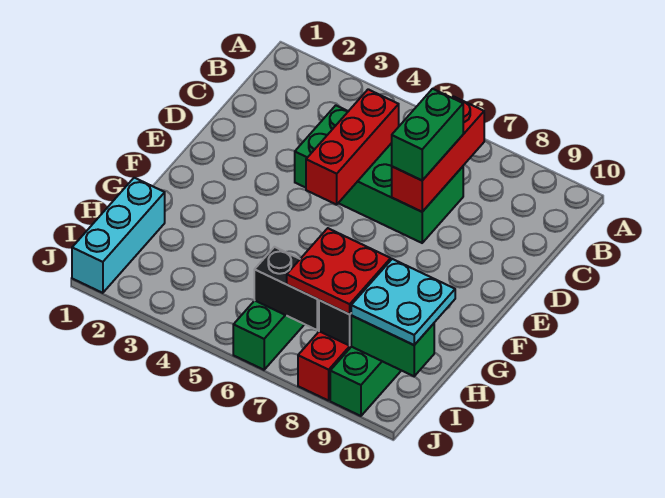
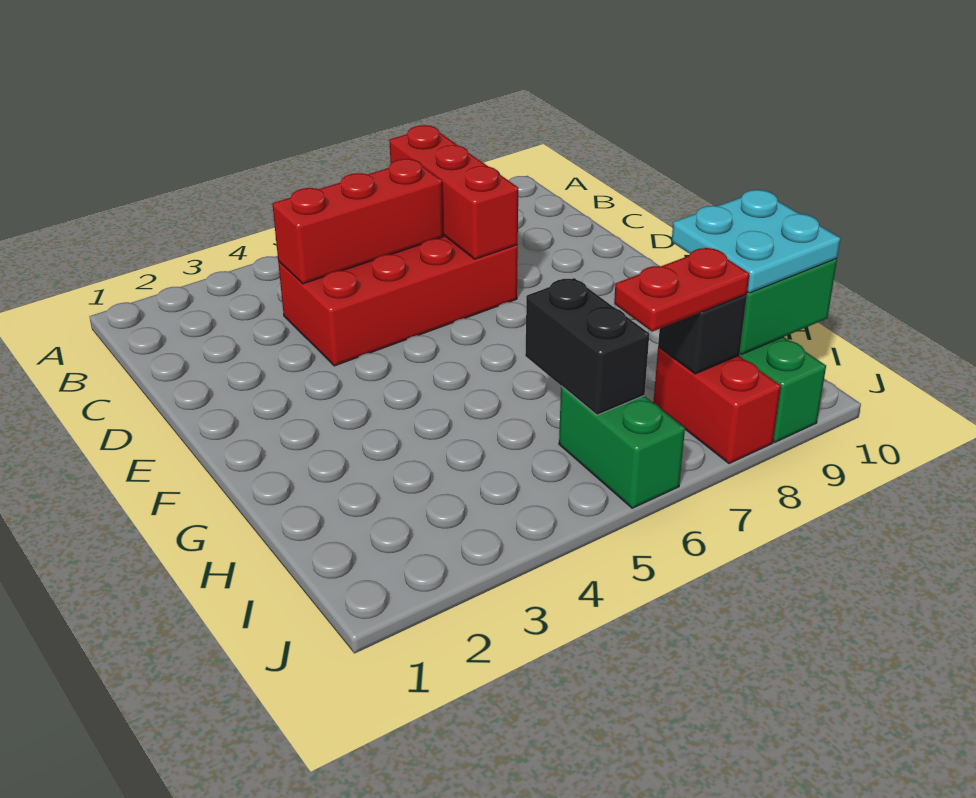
green 2x4 brick [295,105,463,243] -> red 2x4 brick [278,235,518,366]
red 1x3 brick [306,89,399,205] -> red 1x3 brick turned to [272,159,443,284]
green 1x2 brick [392,89,463,180] -> none
cyan 1x3 brick [72,178,165,293] -> none
red 2x2 plate [287,228,391,314] -> red 1x2 plate [614,248,749,332]
black 1x2 brick [254,247,319,330] -> black 1x2 brick turned to [525,278,649,415]

